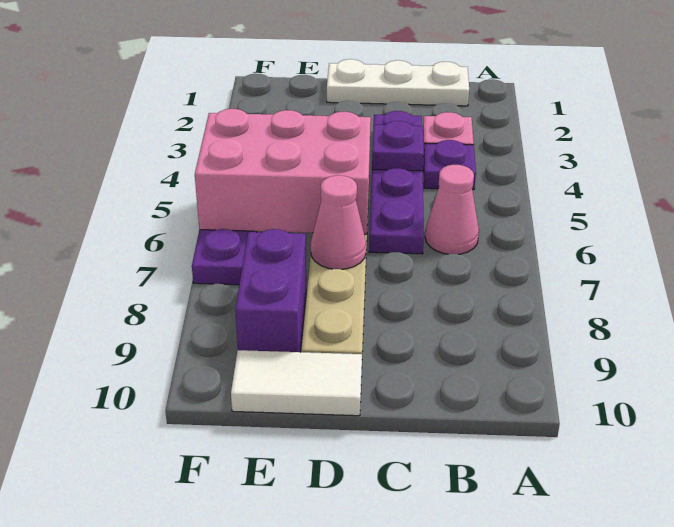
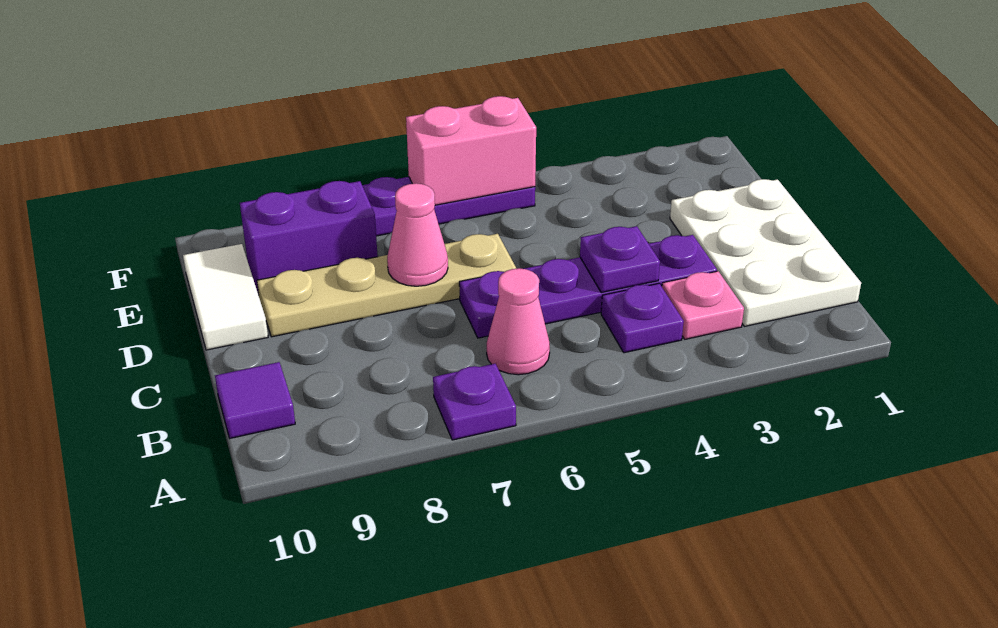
none -> purple 1x1 plate [433,364,516,440]
white 1x3 plate [327,59,469,106] -> white 2x3 plate [670,179,861,326]
none -> purple 1x1 tile [215,362,295,438]
pink 2x3 brick [195,109,371,234] -> pink 1x2 brick [406,96,536,205]

